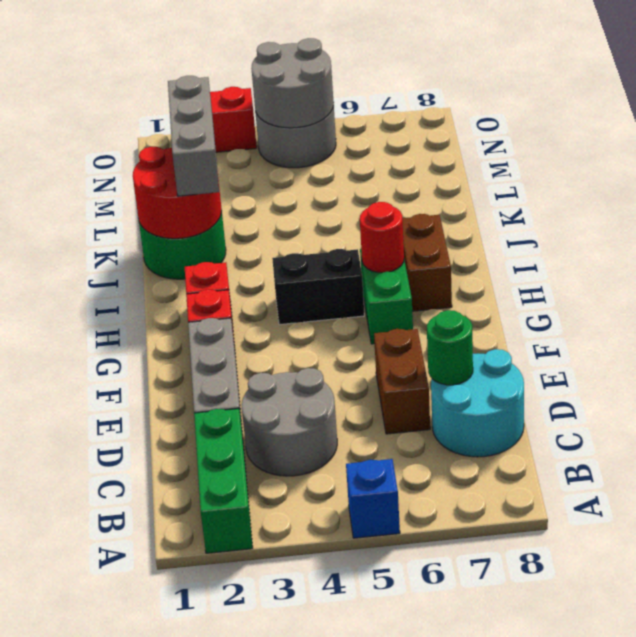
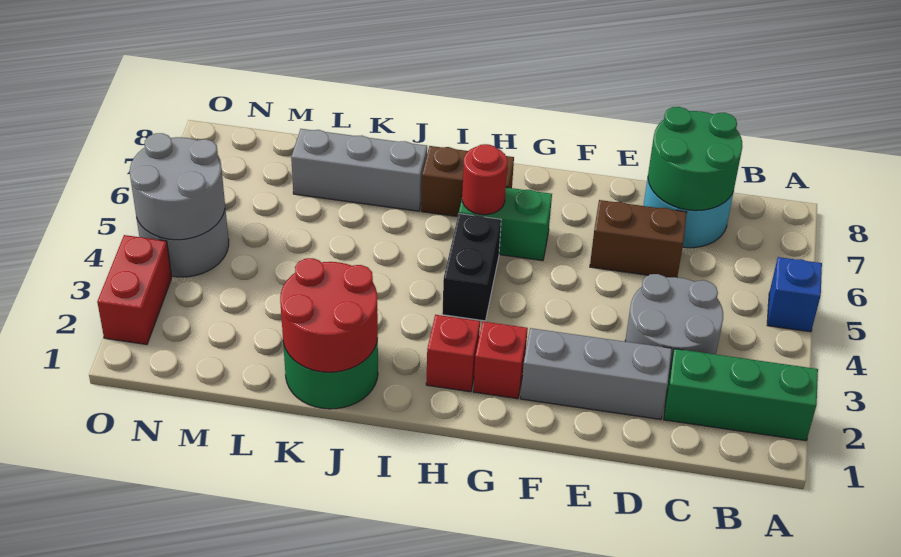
green 1x1 round brick [427,310,473,385] -> green 2x2 round brick [648,107,742,211]
grey 1x3 brick [168,76,219,196] -> grey 1x3 brick moved to [291,129,427,211]

